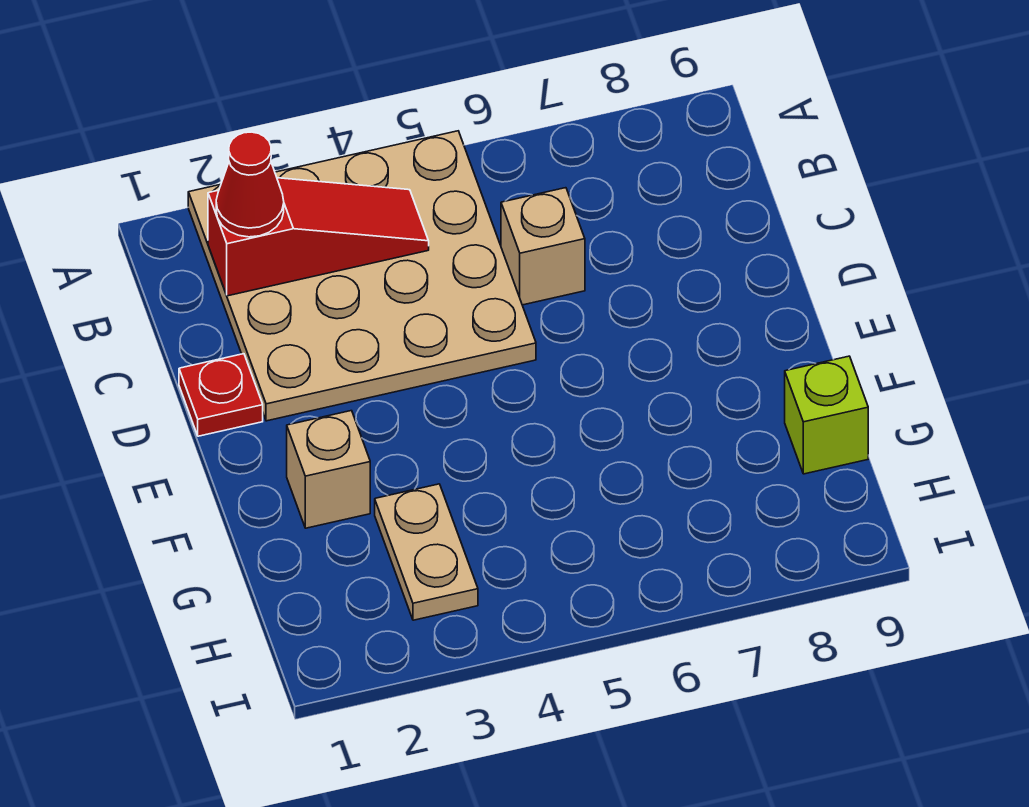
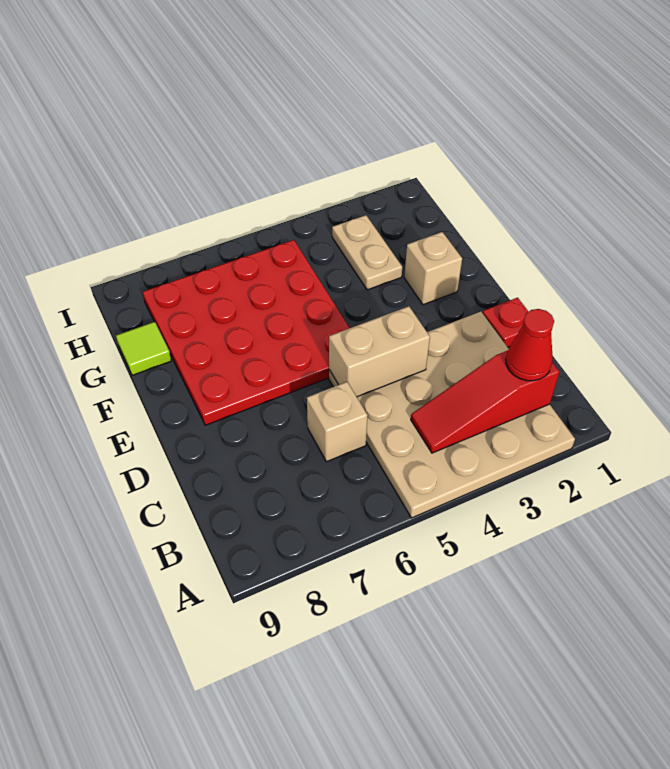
none -> tan 1x2 brick [329,306,430,397]
none -> red 4x4 plate [143,240,350,425]
lime 1x1 brick [785,356,868,474] -> lime 1x1 tile [116,322,171,375]

